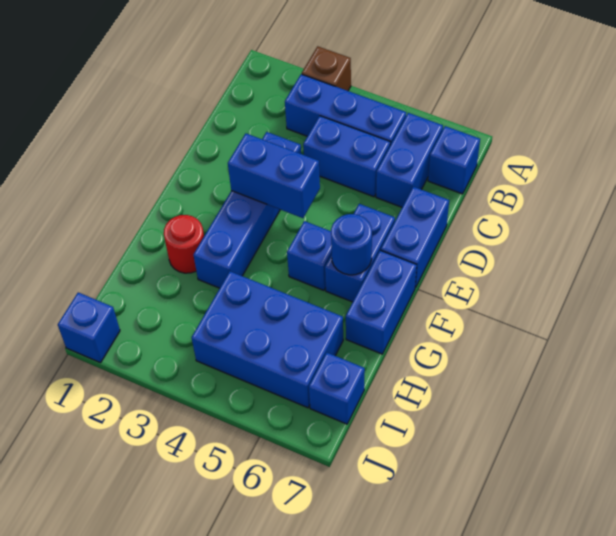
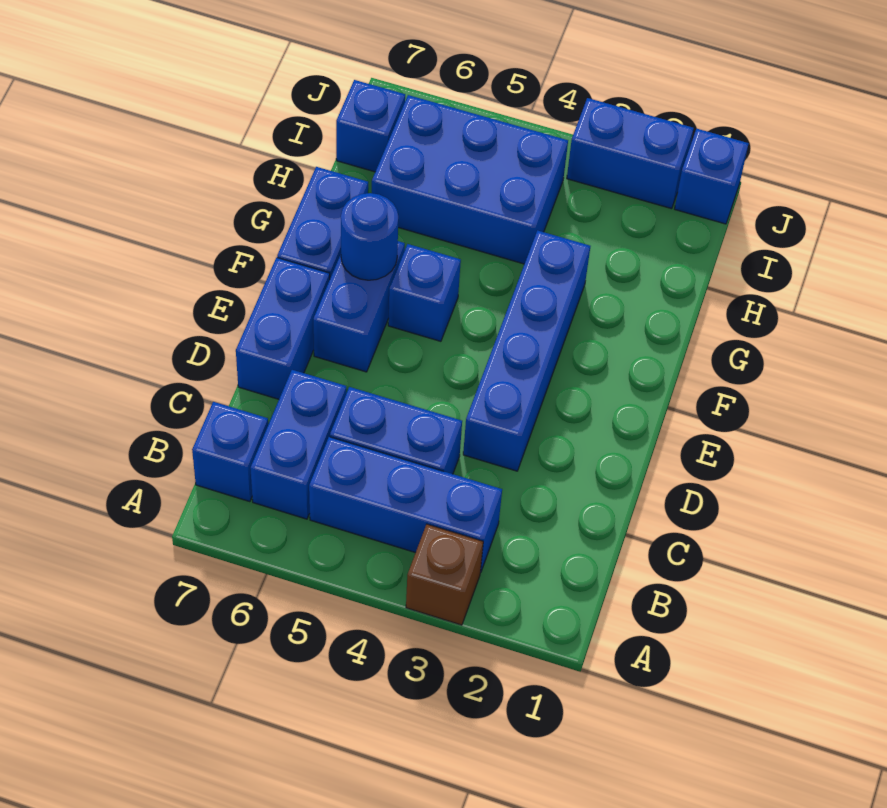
blue 1x2 brick [228,134,320,218] -> blue 1x2 brick moved to [567,98,694,209]
red 1x1 round brick [164,215,204,273] -> none

